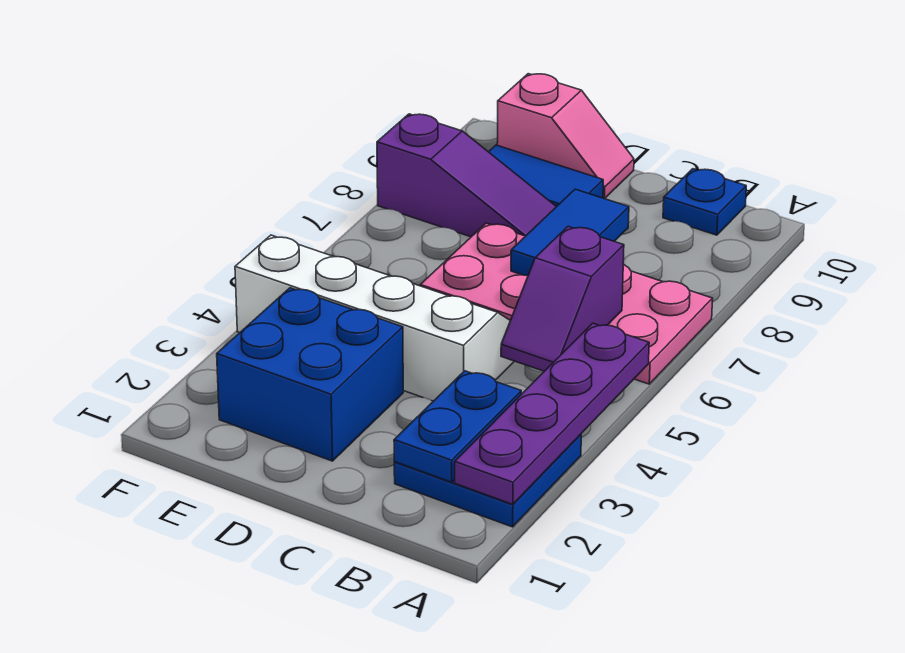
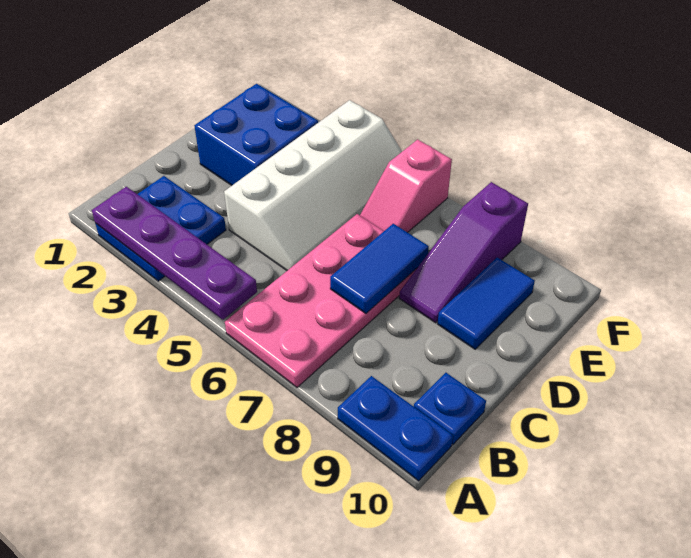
blue 1x2 plate [394,371,521,482] -> blue 1x2 plate moved to [338,376,453,481]
purple 1x2 slope [501,226,624,371] -> none
blue 1x2 tile [511,189,629,276] -> blue 1x2 tile turned to [330,224,429,313]
pink 1x2 slope [497,74,634,199] -> pink 1x2 slope moved to [360,139,452,233]

